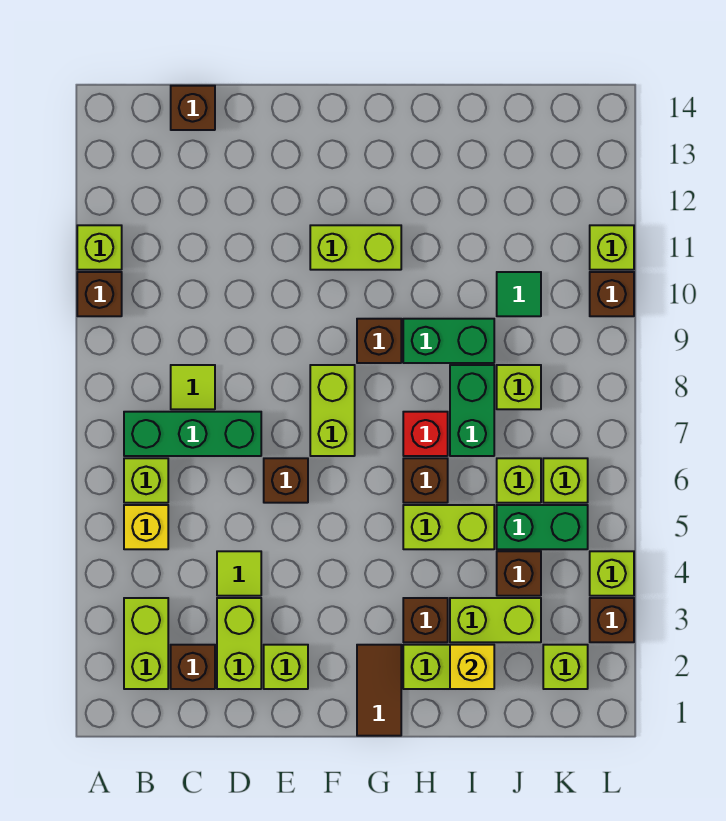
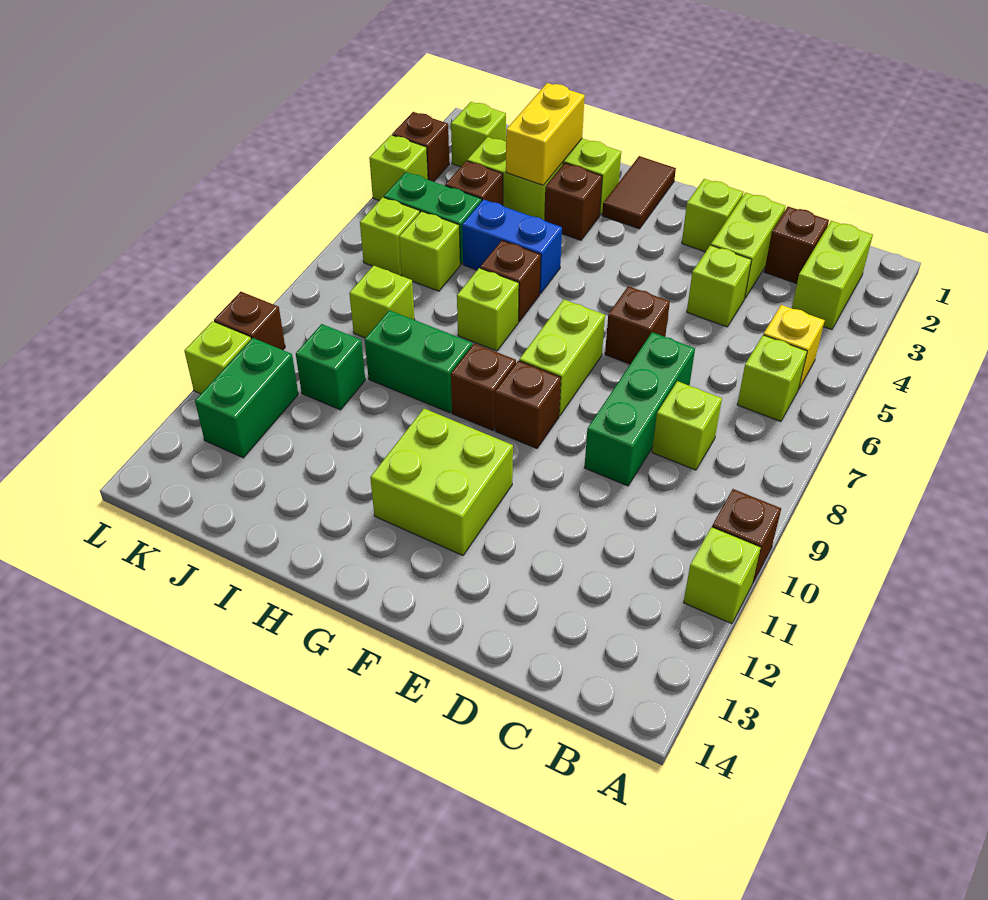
green 1x3 brick [124,412,261,456] -> green 1x3 brick turned to [584,332,695,486]
lime 1x1 tile [171,365,215,409] -> lime 1x1 brick [652,381,722,470]
brown 1x1 brick [171,86,215,130] -> brown 1x1 brick moved to [495,361,561,448]
lime 1x1 tile [217,551,261,596] -> lime 1x1 brick [687,245,751,327]
lime 1x2 brick [310,225,401,270] -> lime 2x2 brick [370,409,513,555]
lime 1x2 brick [403,505,494,549] -> blue 1x2 brick [462,200,562,294]
red 1x1 brick [403,412,448,456] -> lime 1x1 brick [457,268,519,351]
yellow 1x1 brick [450,645,494,689] -> yellow 1x2 brick [506,83,585,185]
green 1x2 brick [450,365,494,456] -> green 1x2 brick moved to [195,338,298,458]
green 1x1 tile [497,272,541,316] -> green 1x1 brick [296,324,365,410]

